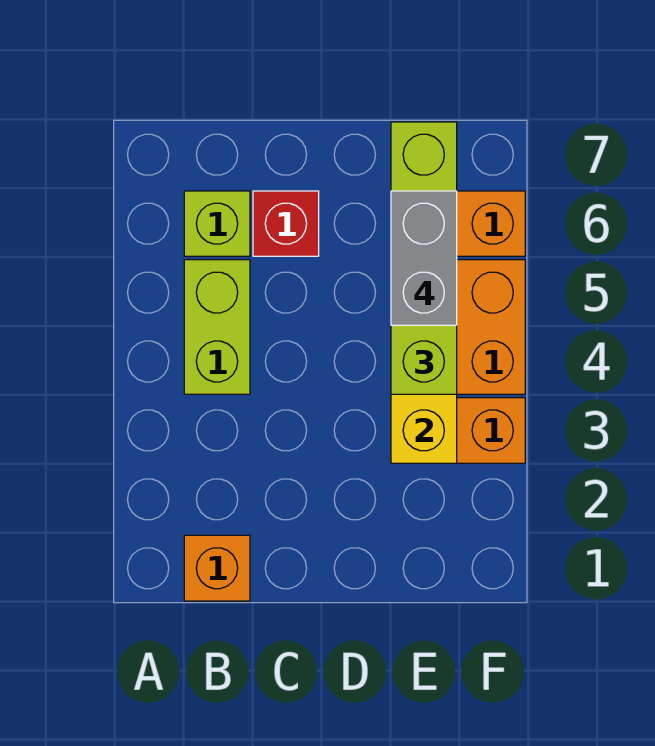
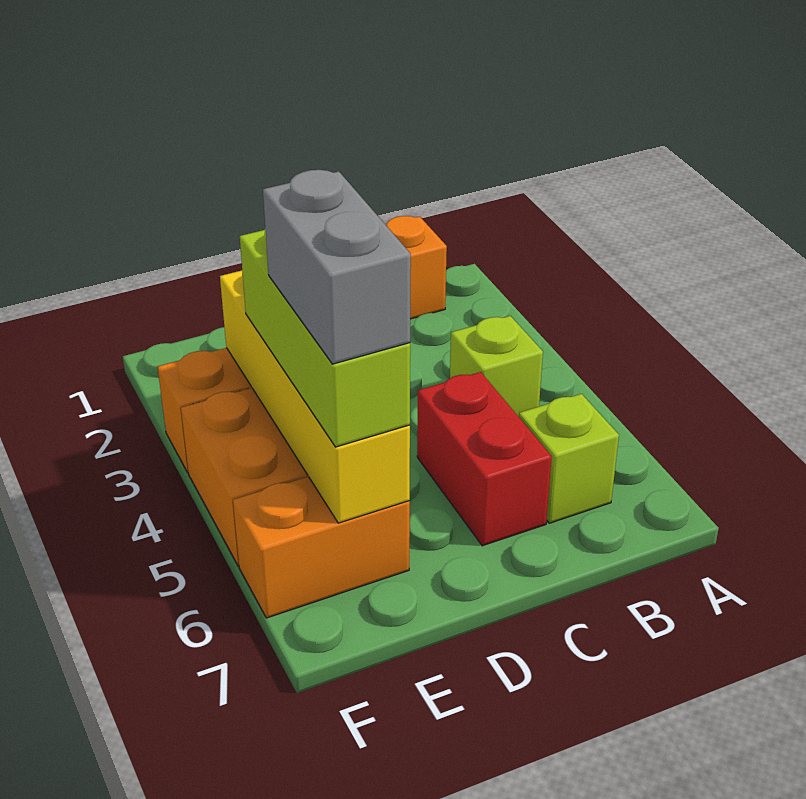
lime 1x2 brick [184,260,250,394] -> lime 1x1 brick [450,316,543,417]
red 1x1 brick [253,191,319,256] -> red 1x2 brick [417,372,552,546]
lime 1x4 brick [391,122,457,394] -> lime 1x3 brick [240,230,410,447]

